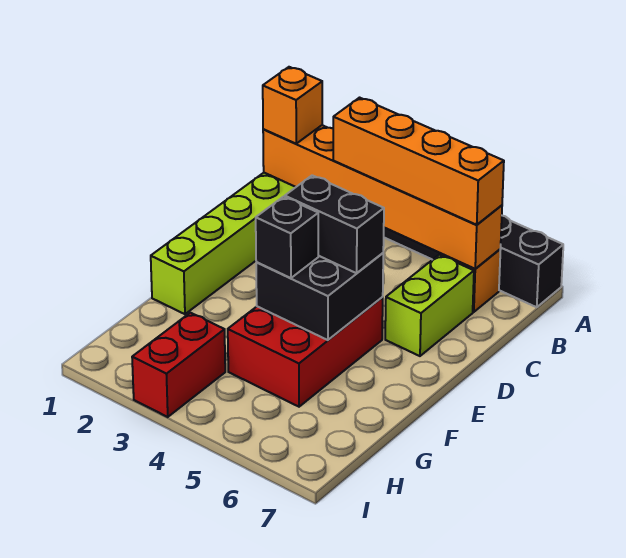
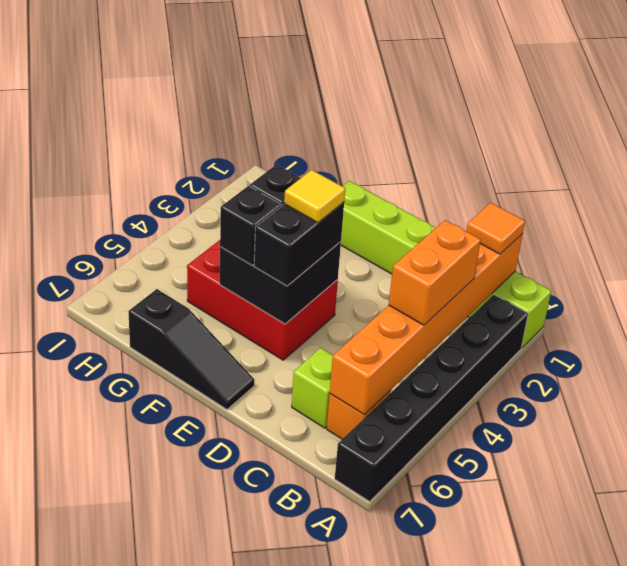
orange 1x1 brick [263,67,322,144] -> orange 1x1 tile [466,203,525,254]
orange 1x4 brick [333,98,504,225] -> orange 1x2 brick [389,220,481,325]
lime 1x2 brick [385,255,474,356] -> lime 1x1 brick [292,348,333,428]
none -> yellow 1x1 tile [284,170,345,223]
none -> black 1x3 slope [128,289,254,409]
none -> black 1x1 brick [220,186,281,265]
red 1x2 brick [132,313,225,417] -> none

